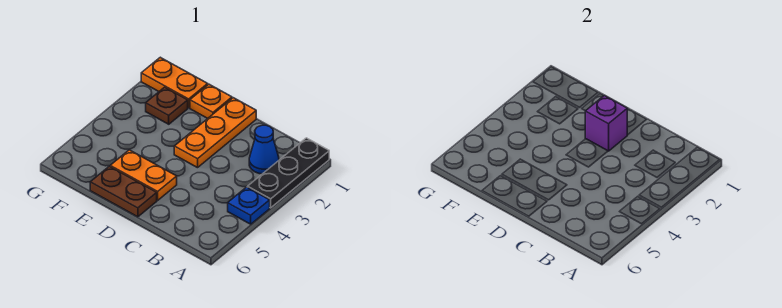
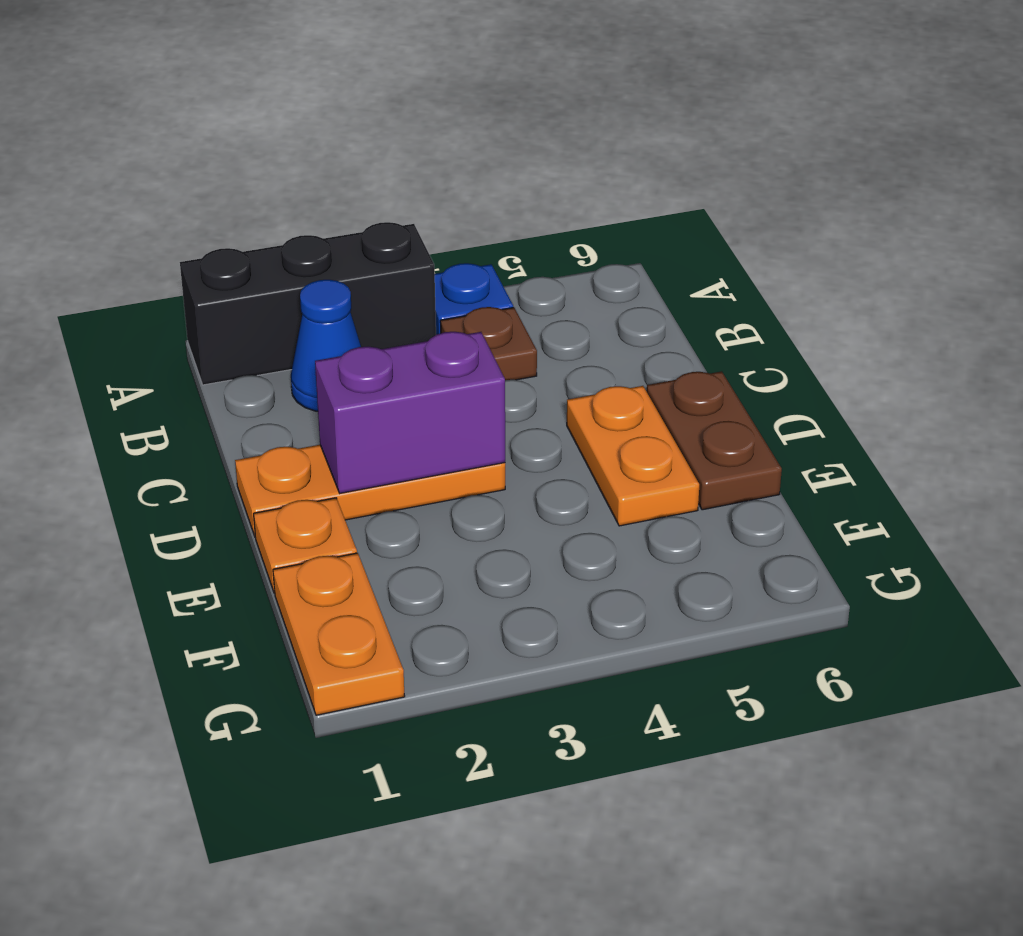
black 1x3 plate [247,138,329,208] -> black 1x3 brick [180,222,436,385]
purple 1x1 brick [585,95,627,151] -> purple 1x2 brick [315,332,505,493]
brown 1x1 plate [146,87,188,124] -> brown 1x1 plate moved to [440,307,537,380]

